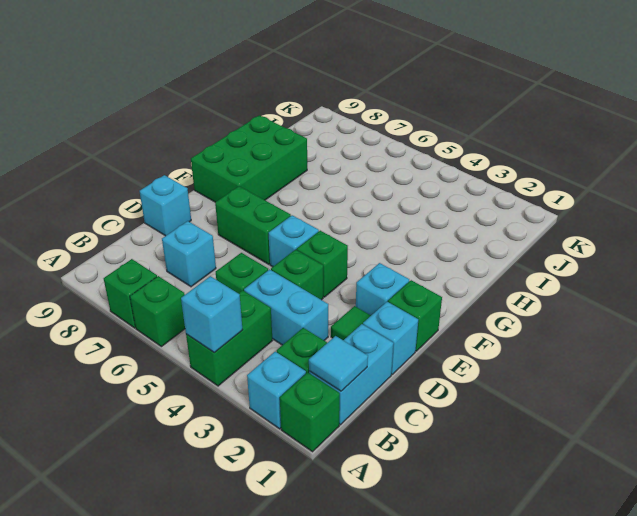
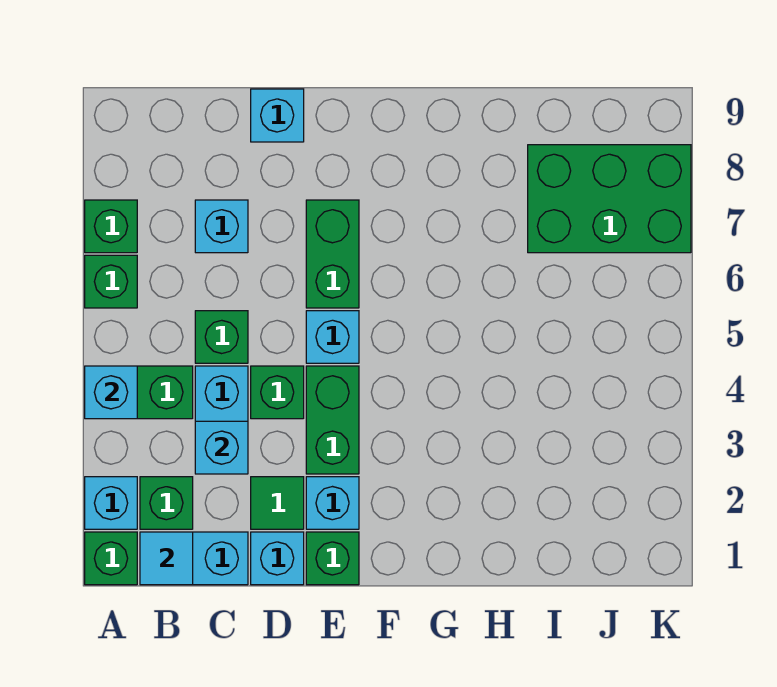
none -> cyan 1x1 brick [195,421,248,474]
green 1x1 brick [297,231,348,297] -> green 1x2 brick [306,366,359,474]
green 2x3 brick [191,115,307,202] -> green 2x3 brick moved to [528,145,691,253]

